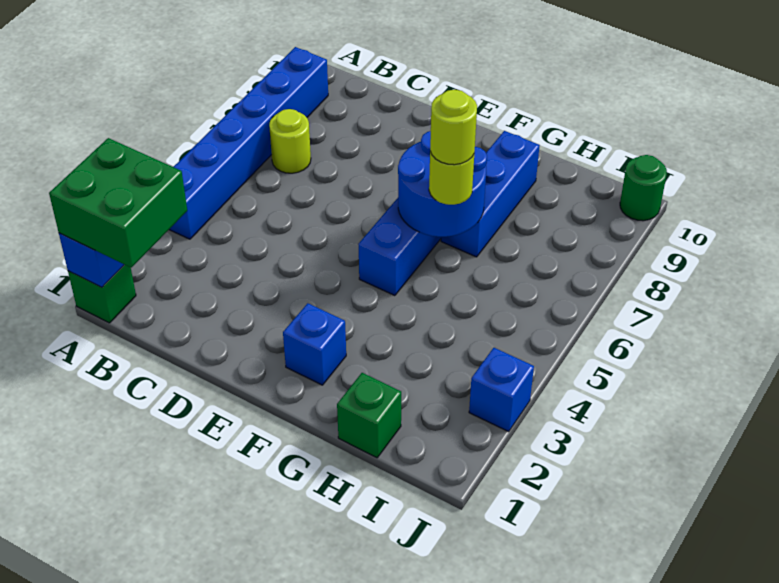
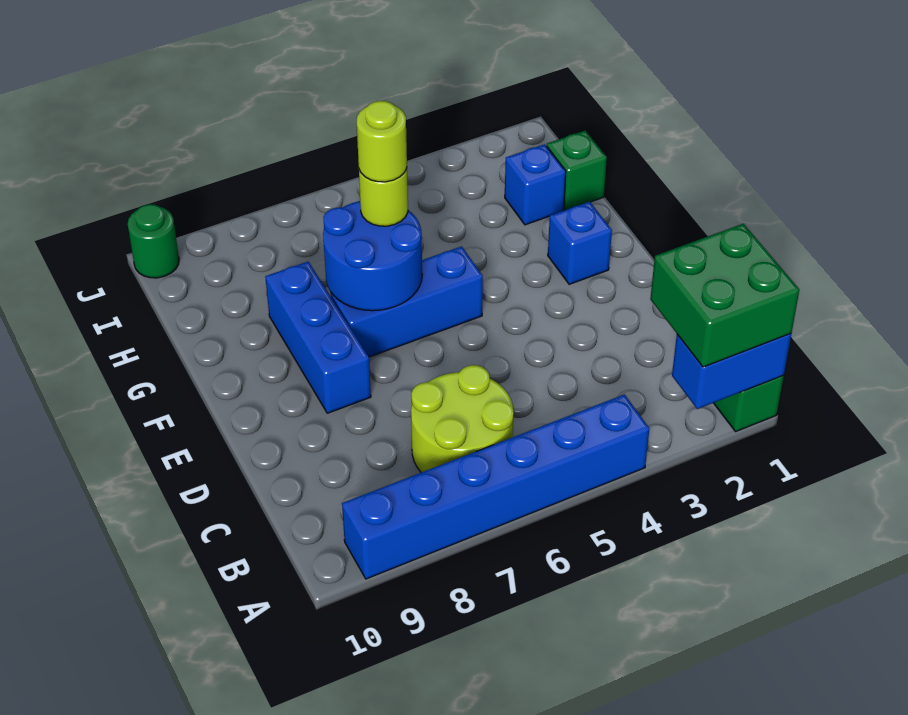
lime 1x1 round brick [269,109,311,173] -> lime 2x2 round brick [411,365,514,473]
blue 1x3 brick [441,131,540,257] -> blue 1x3 brick turned to [265,262,371,413]
blue 1x1 brick [469,348,534,432] -> blue 1x1 brick moved to [505,144,566,225]

